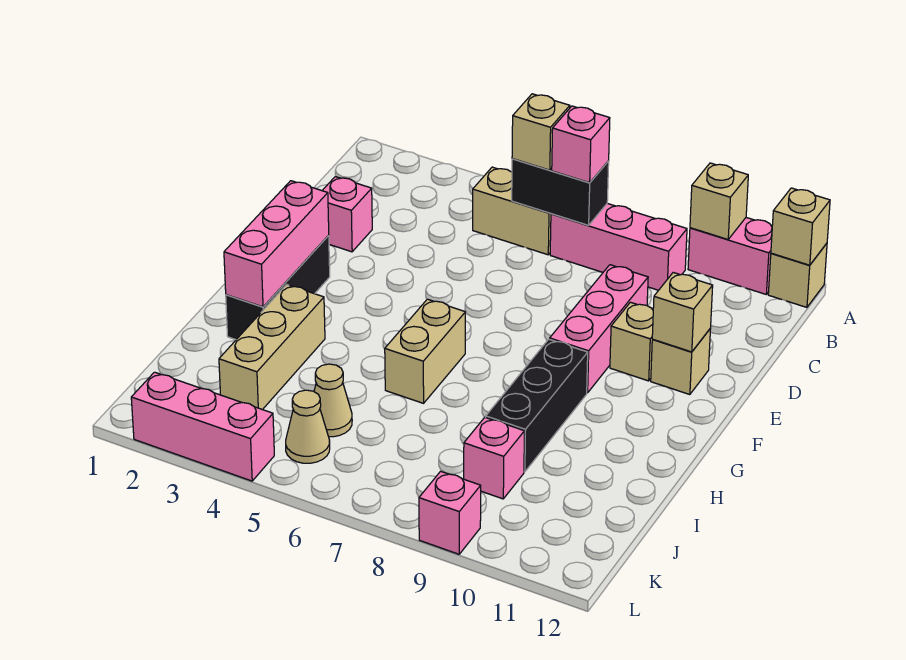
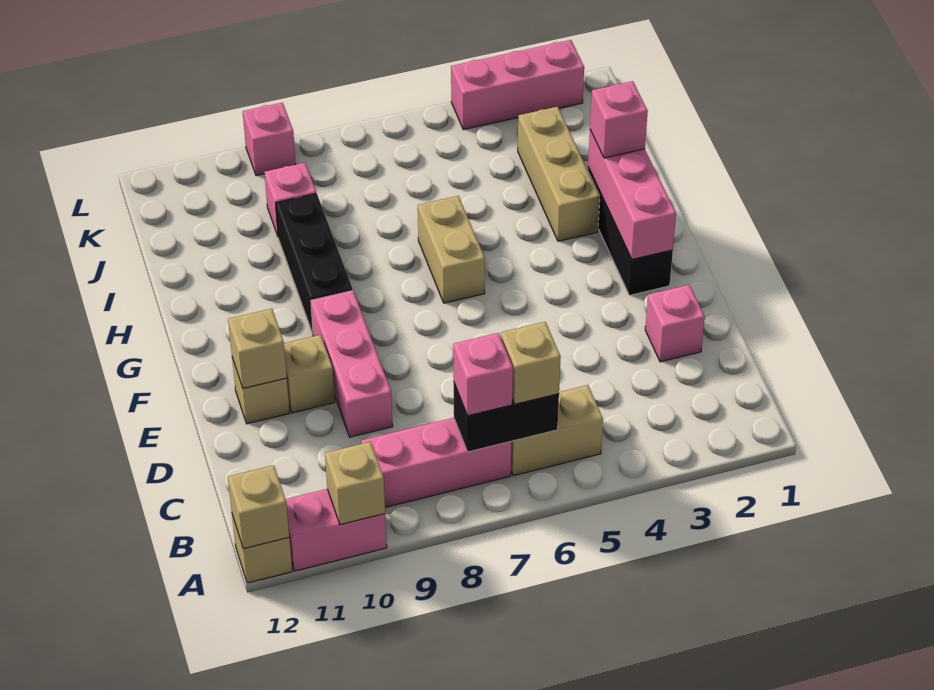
none -> pink 1x1 brick [590,81,648,158]
tan 1x1 cone [314,364,352,437] -> none
tan 1x1 cone [286,390,330,463] -> none

